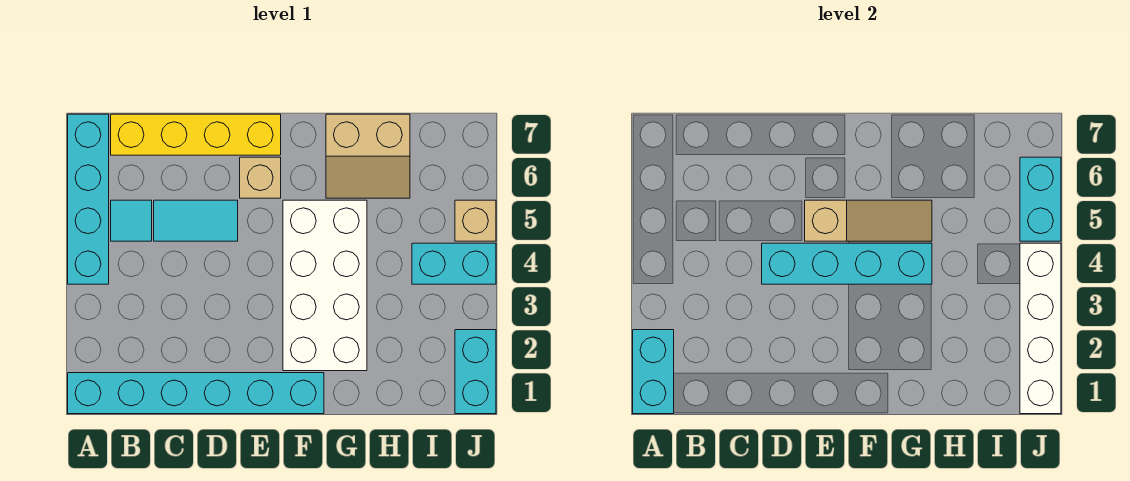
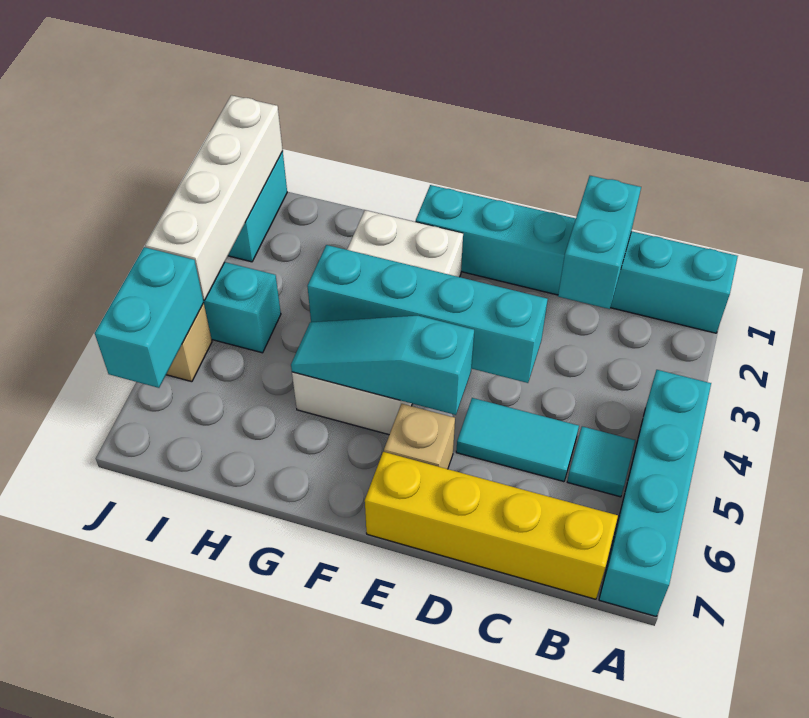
cyan 1x2 brick [633,330,674,414] -> cyan 1x2 brick moved to [558,176,641,309]
tan 1x3 slope [805,200,932,241] -> cyan 1x3 slope [291,316,474,415]
tan 2x2 slope [326,114,410,198] -> none

